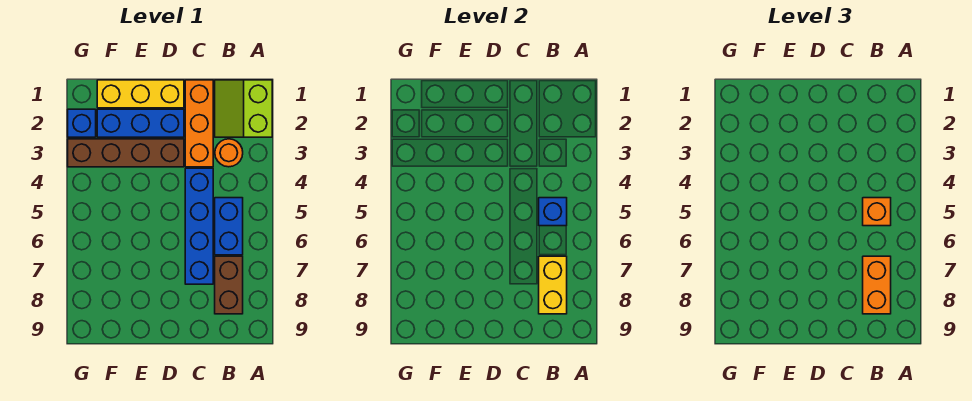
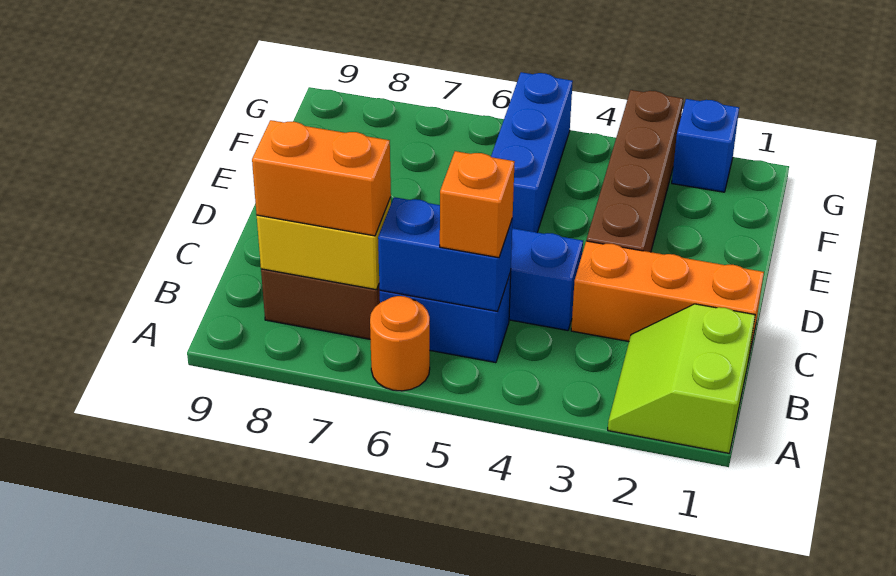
lime 2x2 slope [215,80,272,137] -> lime 2x2 slope turned to [608,304,755,453]
orange 1x1 round brick [215,139,243,167] -> orange 1x1 round brick moved to [370,296,430,391]
blue 1x1 brick [539,198,567,226] -> blue 1x2 brick [378,197,513,311]
yellow 1x3 brick [97,80,184,108] -> none
blue 1x3 brick [97,109,184,137] -> blue 1x3 brick moved to [491,72,573,232]

